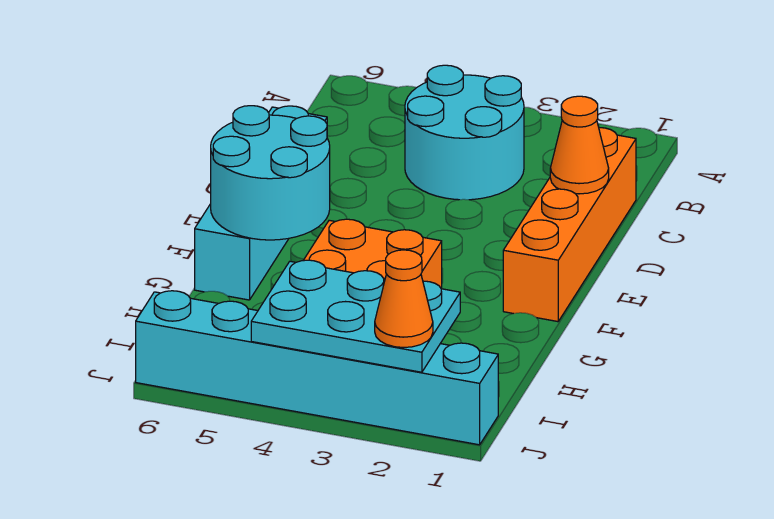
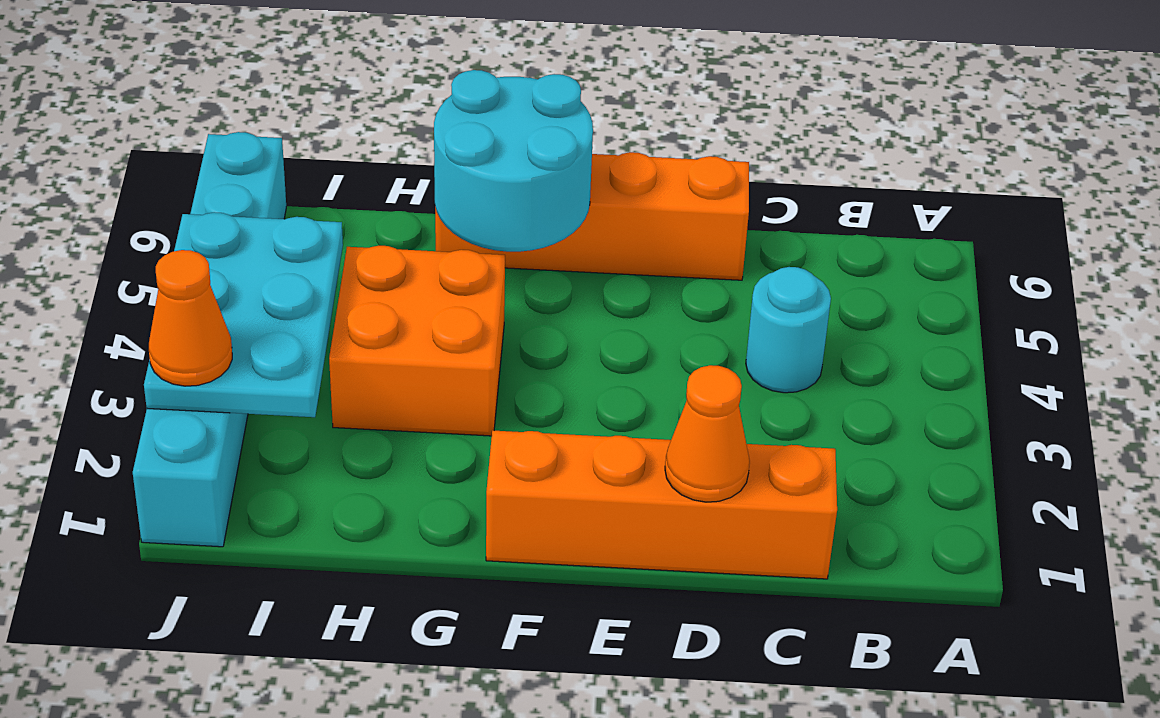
cyan 2x2 round brick [405,65,524,200] -> cyan 1x1 round brick [746,267,831,393]
cyan 1x4 brick [195,106,327,300] -> orange 1x4 brick [435,152,749,280]

